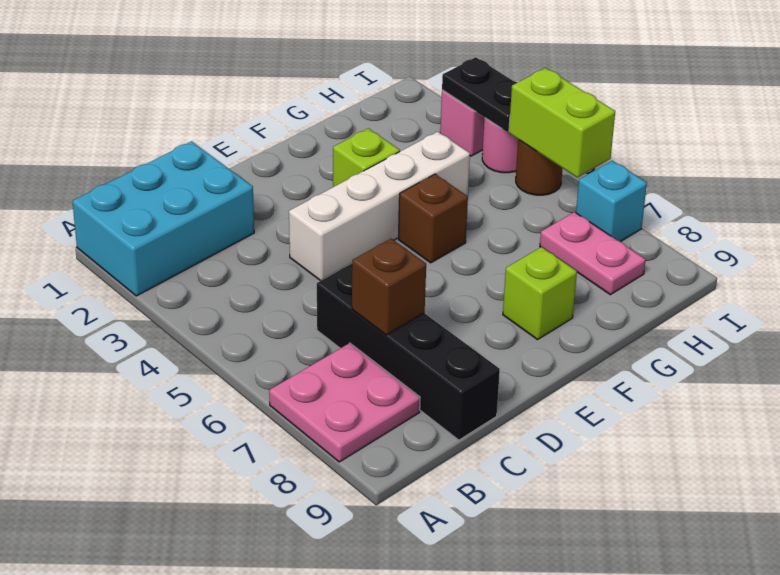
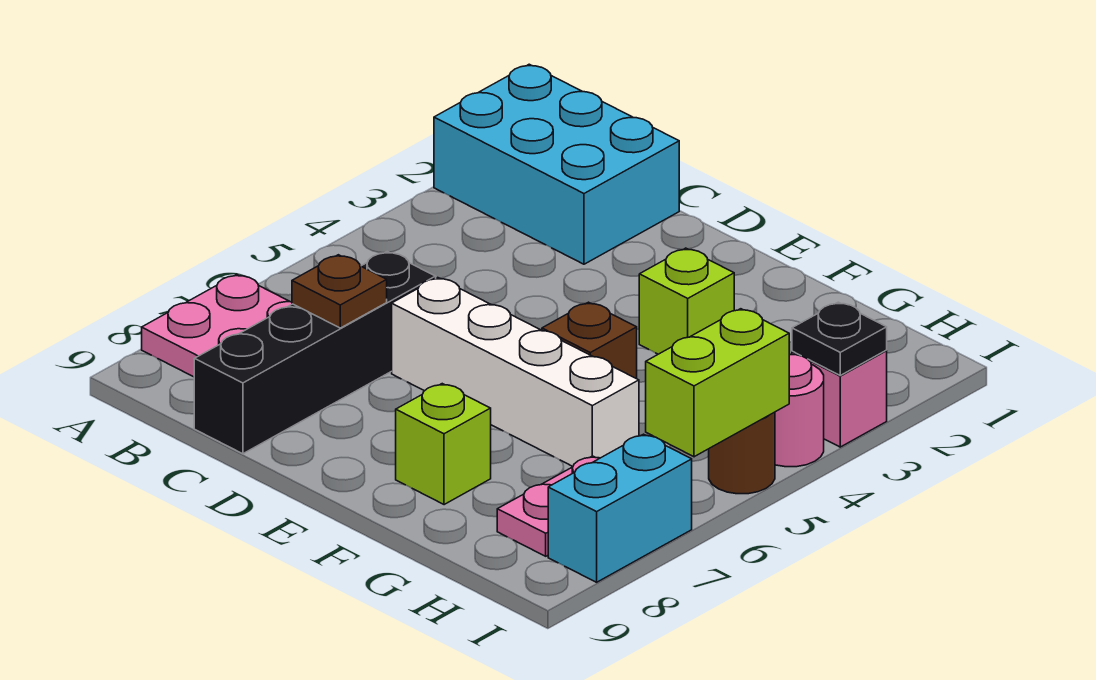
brown 1x1 brick [352,238,426,335] -> brown 1x1 plate [292,255,387,328]
white 1x4 brick [289,132,470,281] -> white 1x4 brick moved to [392,278,639,466]
black 1x2 plate [442,57,517,132] -> black 1x1 plate [792,302,887,375]
cyan 1x1 brick [576,161,647,242] -> cyan 1x2 brick [548,434,692,582]

